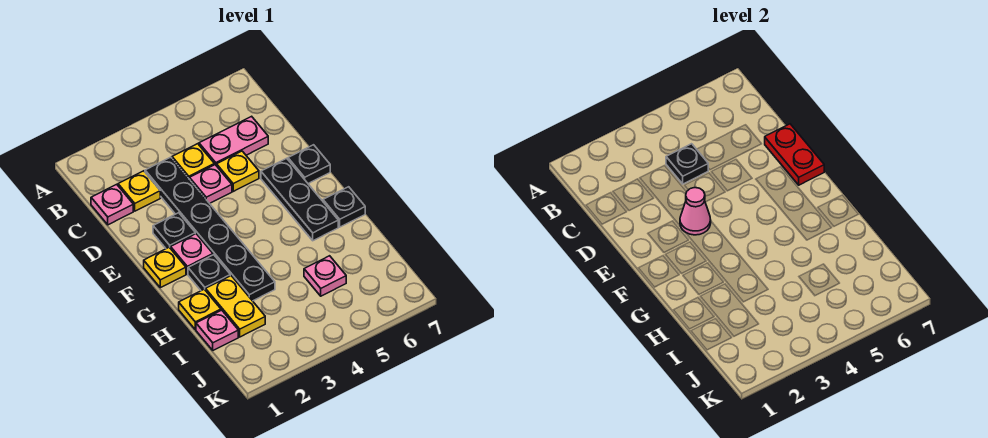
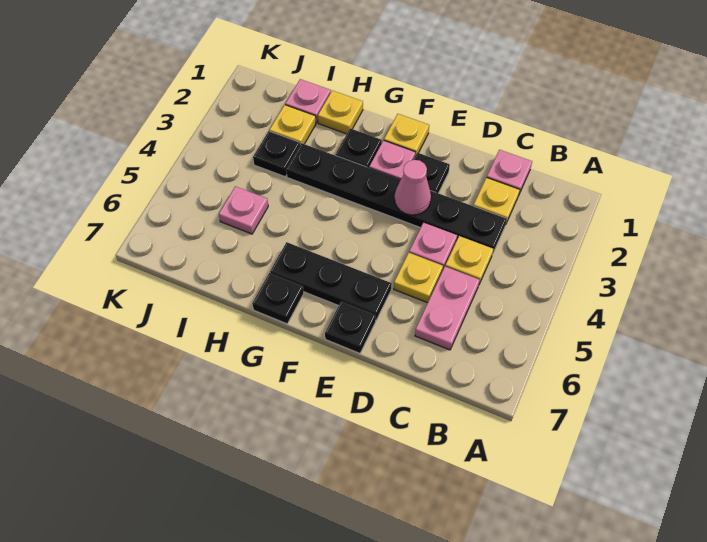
black 1x1 plate [666,144,708,184] -> black 1x1 plate moved to [253,131,300,177]
red 1x2 plate [765,124,824,185] -> none
yellow 1x2 plate [206,276,265,337] -> yellow 1x1 plate [270,105,316,145]

